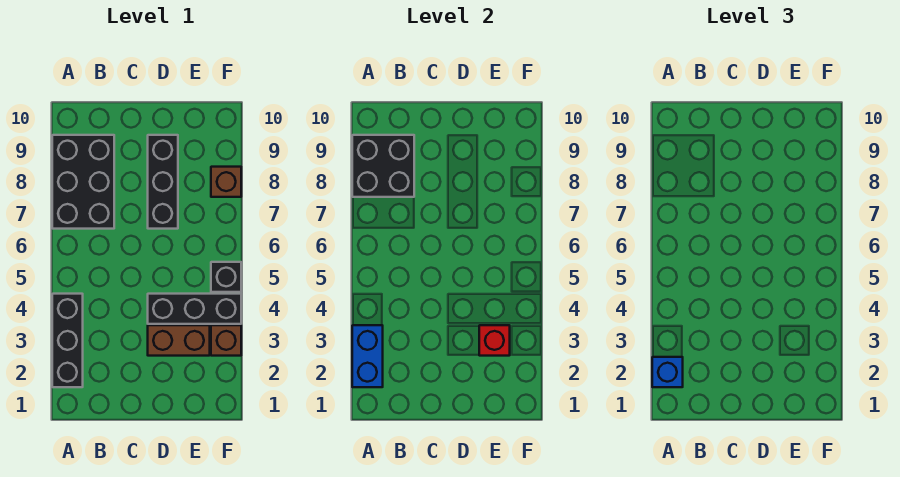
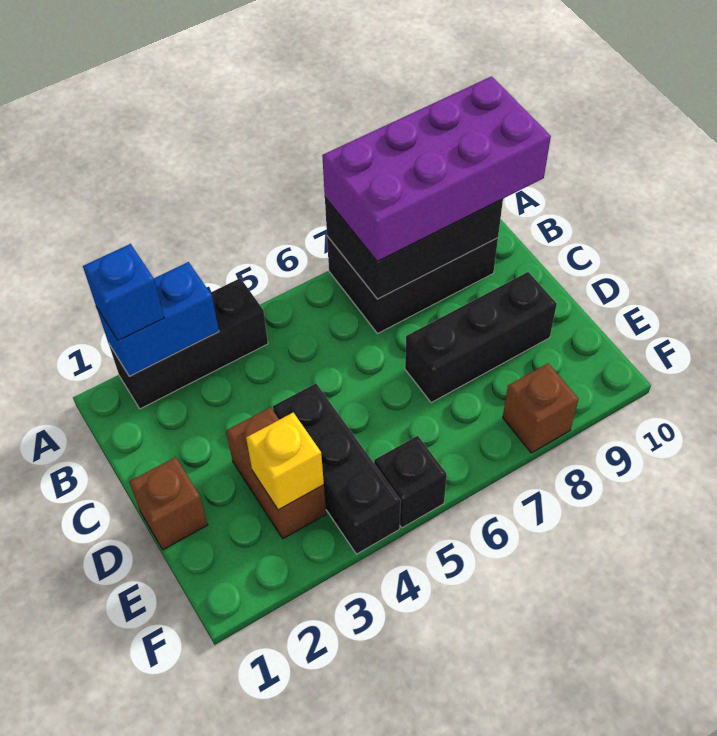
none -> purple 2x4 brick [322,76,551,261]
black 2x2 brick [352,135,414,197] -> black 2x3 brick [325,198,503,299]
red 1x1 brick [479,325,510,356] -> yellow 1x1 brick [246,413,324,510]
brown 1x1 brick [211,325,241,356] -> brown 1x1 brick moved to [129,457,208,550]

